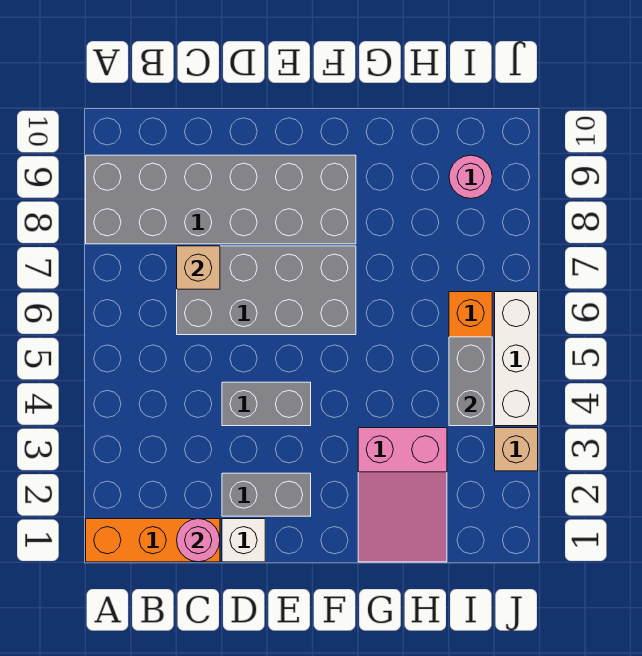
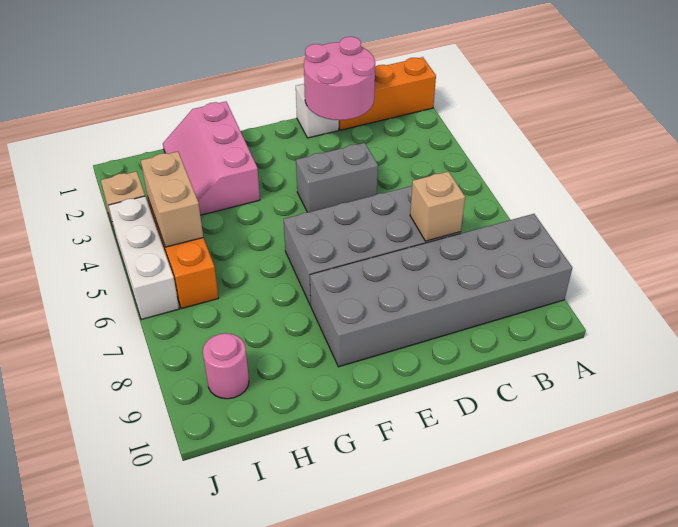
pink 1x1 round brick [177,519,220,562] -> pink 2x2 round brick [304,37,375,120]
grey 1x2 brick [222,473,311,516] -> none
pink 2x3 slope [358,428,447,562] -> pink 2x3 slope turned to [163,102,260,215]
grey 1x2 brick [449,337,492,426] -> tan 1x2 brick [141,152,203,247]

